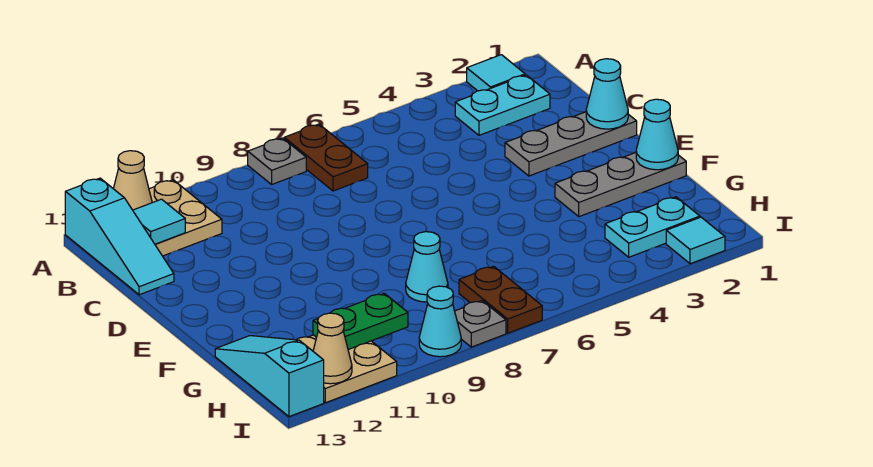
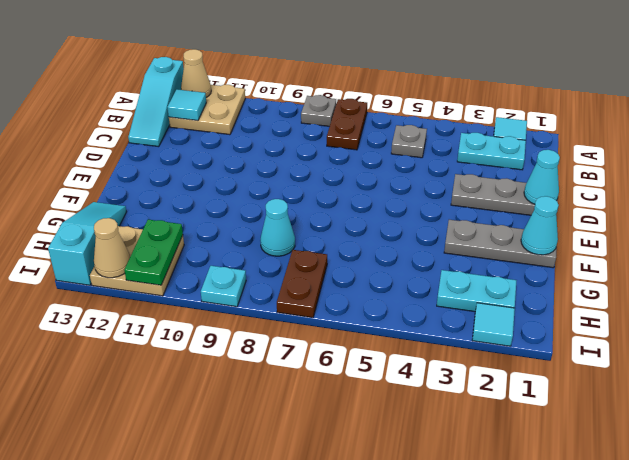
green 1x2 plate [313,293,408,350] -> green 1x2 plate turned to [124,220,183,285]
grey 1x1 plate [455,301,506,347] -> grey 1x1 plate moved to [391,125,427,158]
cyan 1x1 cone [419,286,461,357] -> cyan 1x1 plate [201,266,246,307]

